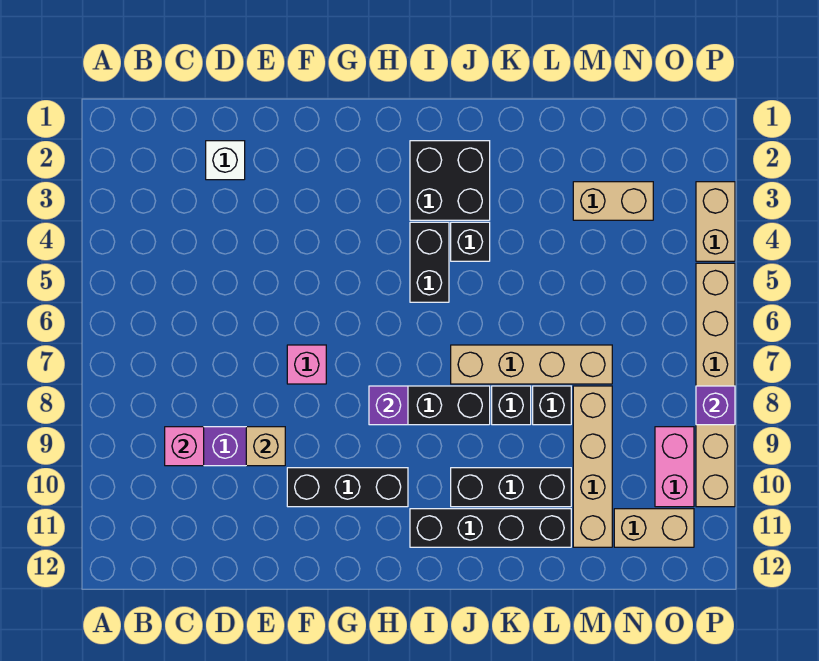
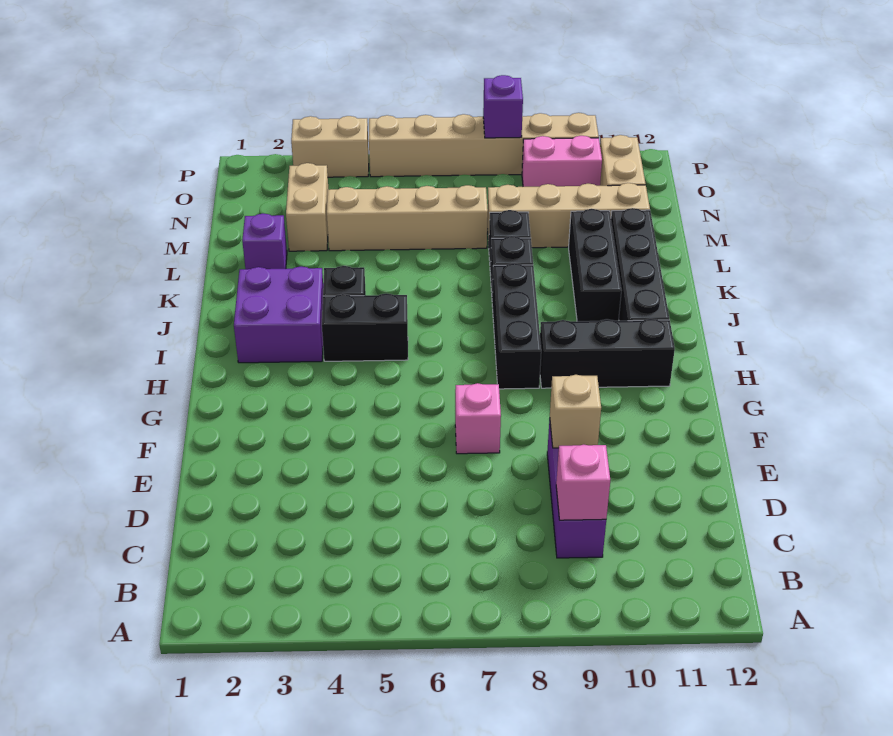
white 1x1 brick [206,141,245,180] -> none
black 1x3 brick [287,468,408,507] -> black 1x3 brick turned to [540,319,675,388]
purple 1x1 brick [369,386,408,425] -> purple 1x1 brick moved to [242,213,287,269]
black 2x2 brick [410,141,490,220] -> purple 2x2 brick [234,266,323,363]
tan 1x4 brick [451,345,612,384] -> tan 1x4 brick turned to [327,185,488,251]

